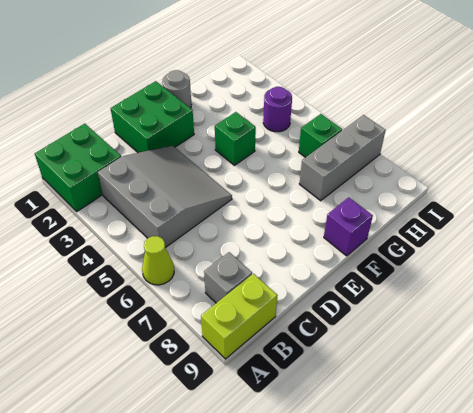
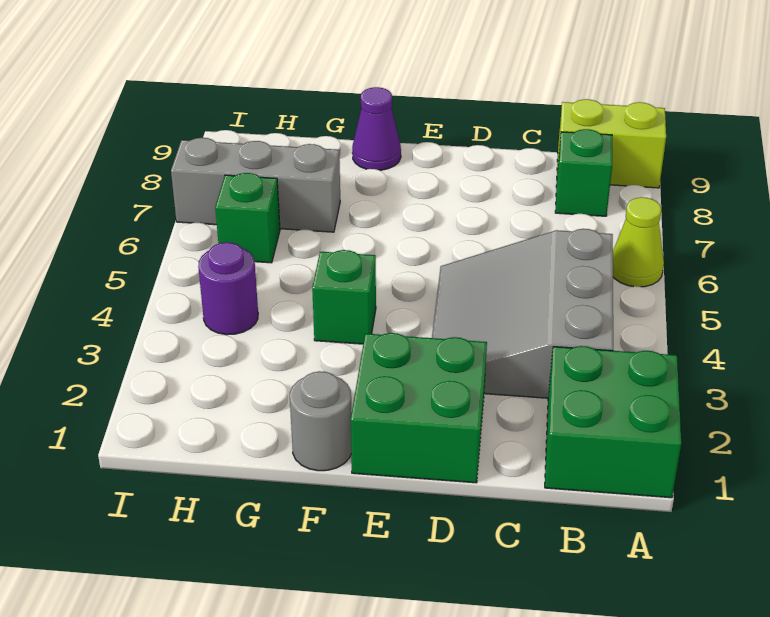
grey 1x1 brick [204,252,252,303] -> green 1x1 brick [555,129,612,216]
purple 1x1 brick [324,197,373,256] -> purple 1x1 cone [352,87,401,170]

